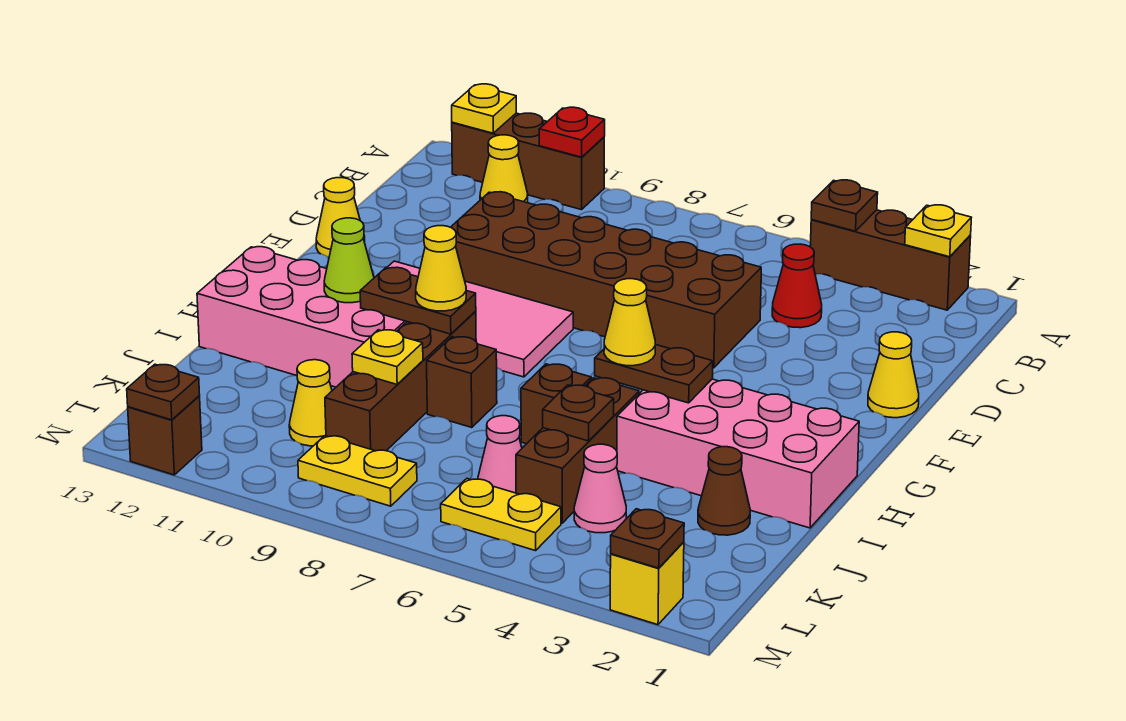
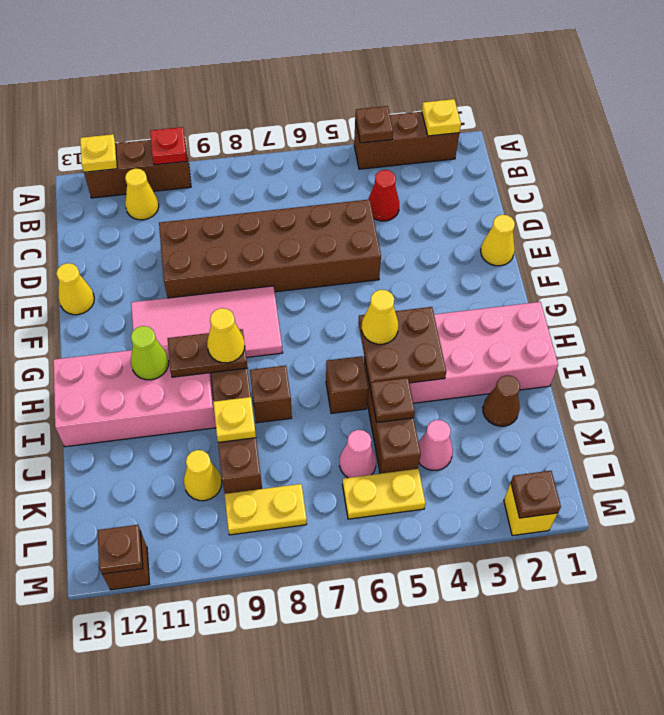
brown 1x2 plate [595,344,713,403] -> brown 2x2 plate [358,307,446,387]

